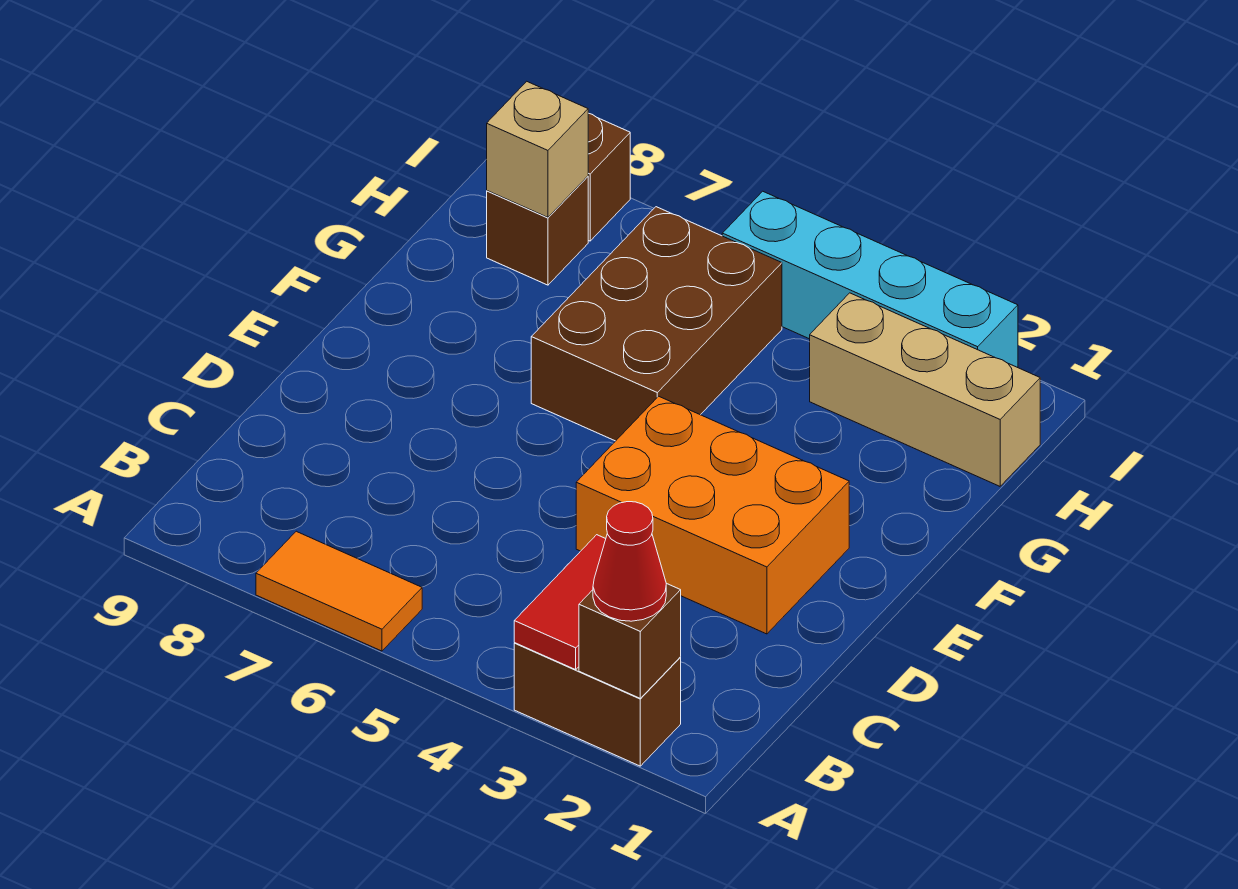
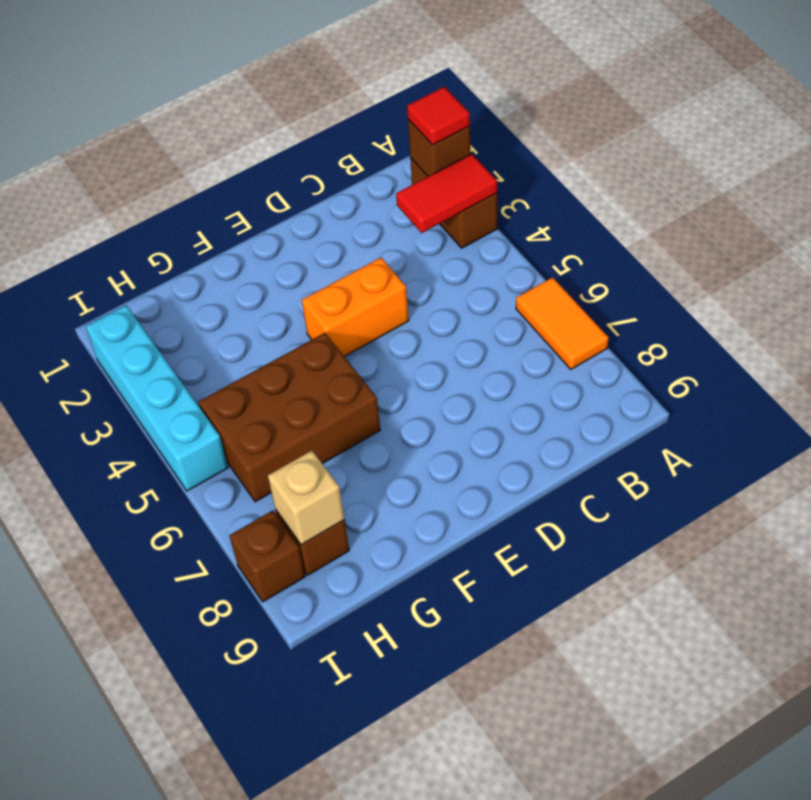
red 1x1 cone [593,502,666,621] -> red 1x1 tile [407,87,470,145]
orange 2x3 brick [576,396,849,634] -> orange 1x2 brick [302,258,409,357]
tan 1x3 brick [810,293,1040,486] -> none

